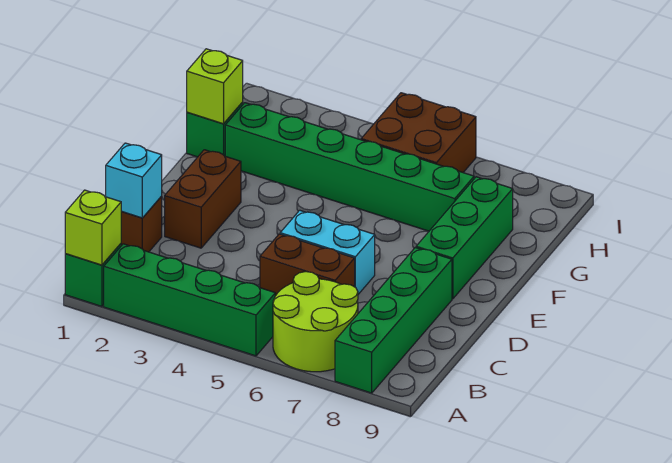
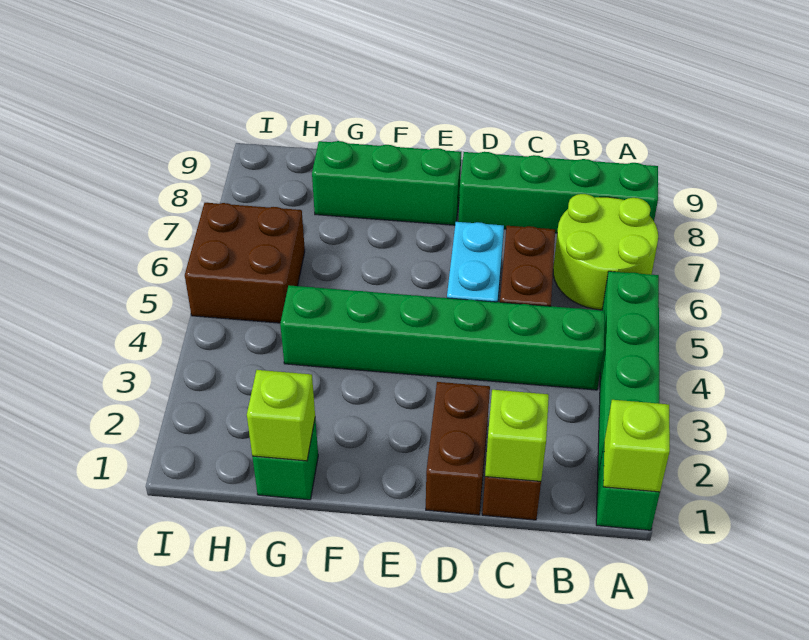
cyan 1x1 brick [106,143,162,218] -> lime 1x1 brick [485,390,549,481]
brown 1x2 brick [165,150,241,248] -> brown 1x2 brick turned to [426,382,490,515]
green 1x6 brick [225,103,474,231] -> green 1x6 brick turned to [280,285,605,390]

